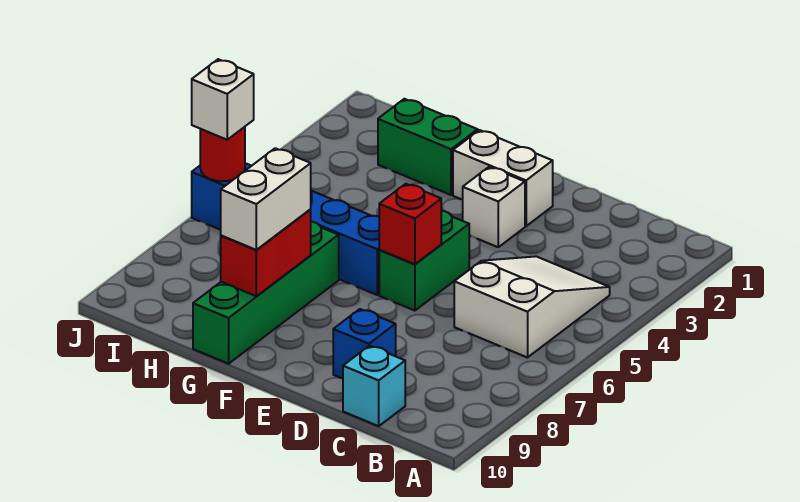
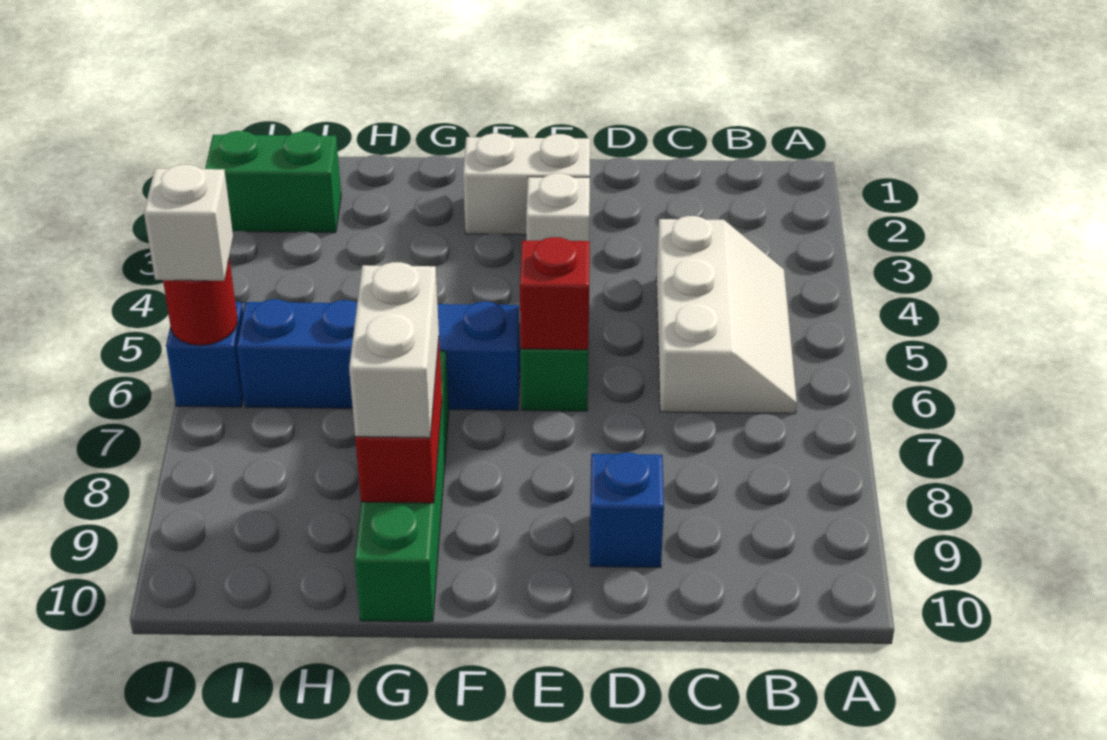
white 2x3 slope [454,256,610,358] -> white 2x3 slope turned to [656,216,797,414]
cyan 1x1 brick [343,346,405,426] -> none
green 1x2 brick [378,99,478,195] -> green 1x2 brick moved to [205,131,341,233]

